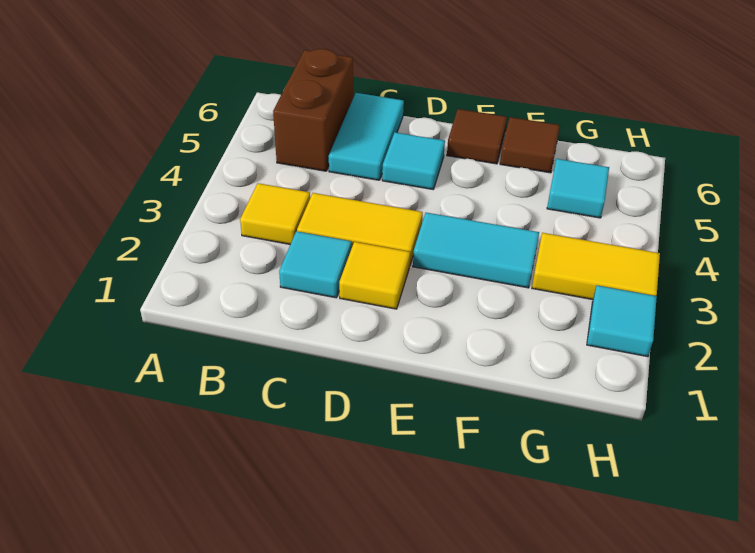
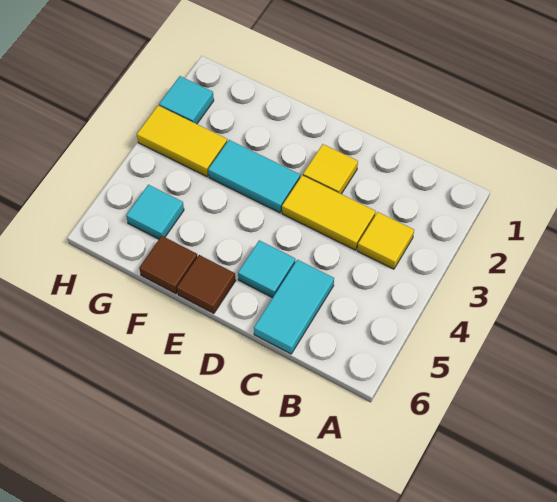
brown 1x2 brick [273,49,353,171] -> none
cyan 1x1 tile [279,231,351,298] -> none

